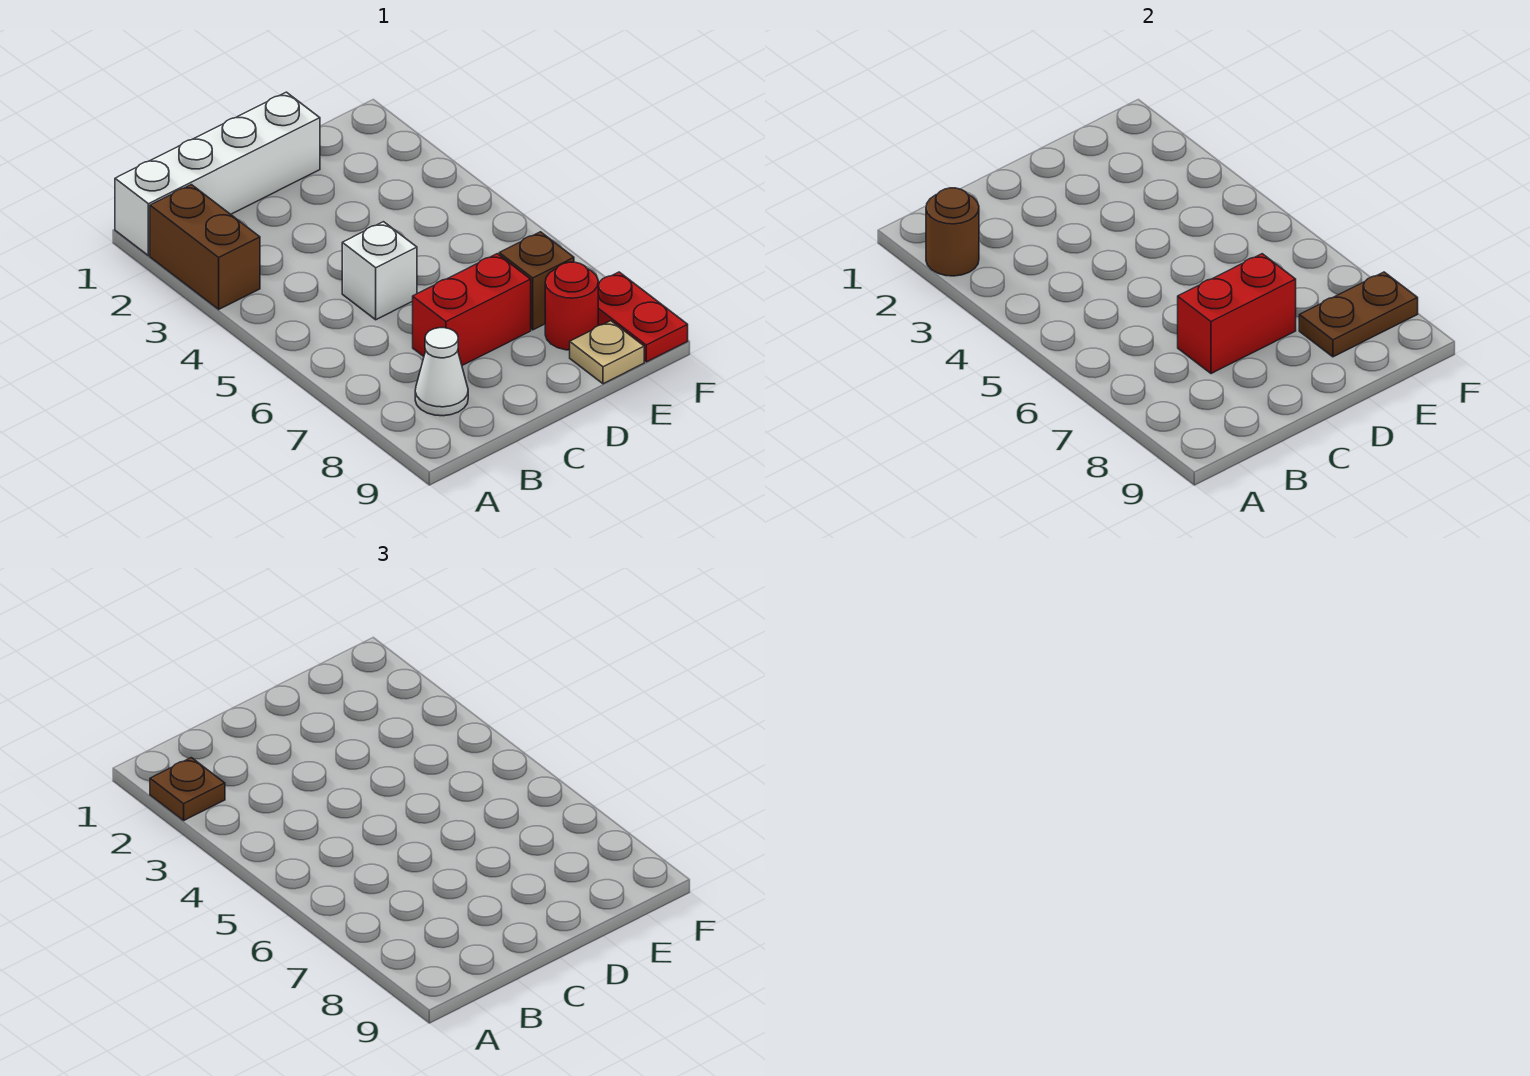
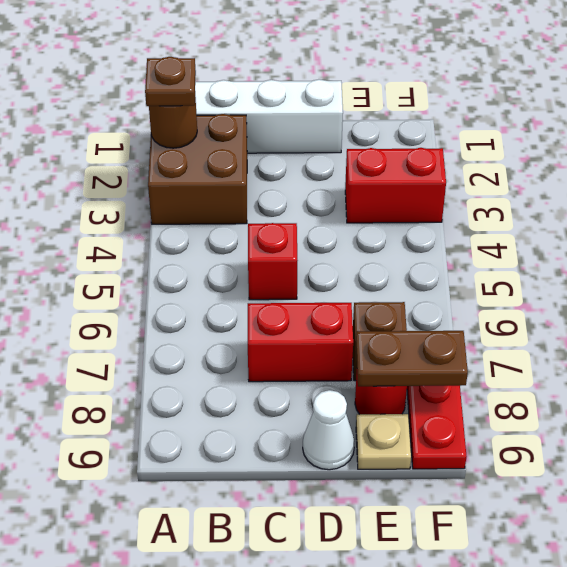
brown 1x2 brick [150,185,260,309] -> brown 2x2 brick [148,114,247,224]
white 1x1 cone [415,328,468,416] -> white 1x1 cone moved to [303,390,355,470]
white 1x1 brick [342,222,417,320] -> red 1x1 brick [248,223,298,300]
red 1x2 brick [1178,254,1296,374] -> red 1x2 brick moved to [345,148,446,223]

